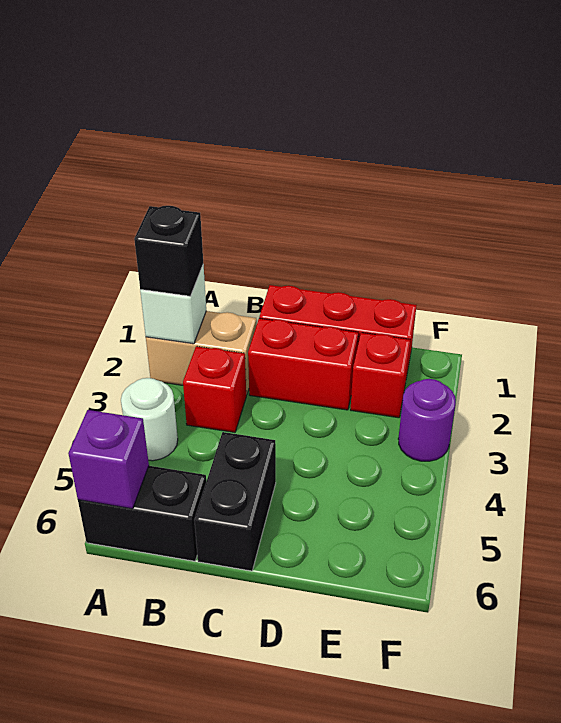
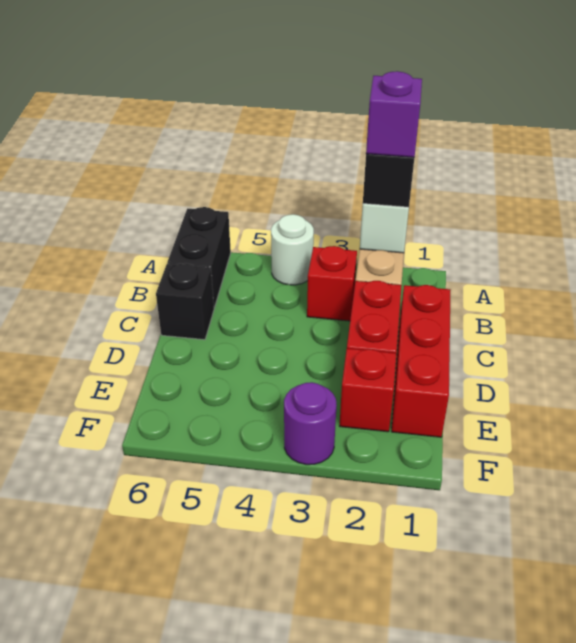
purple 1x1 brick [68,410,149,509] -> purple 1x1 brick moved to [366,71,422,157]
black 1x2 brick [194,432,276,571] -> black 1x1 brick [156,263,214,340]

